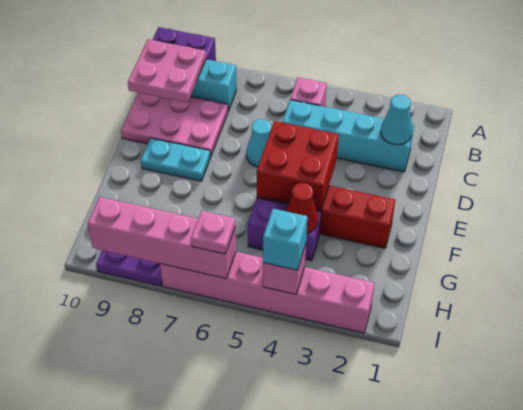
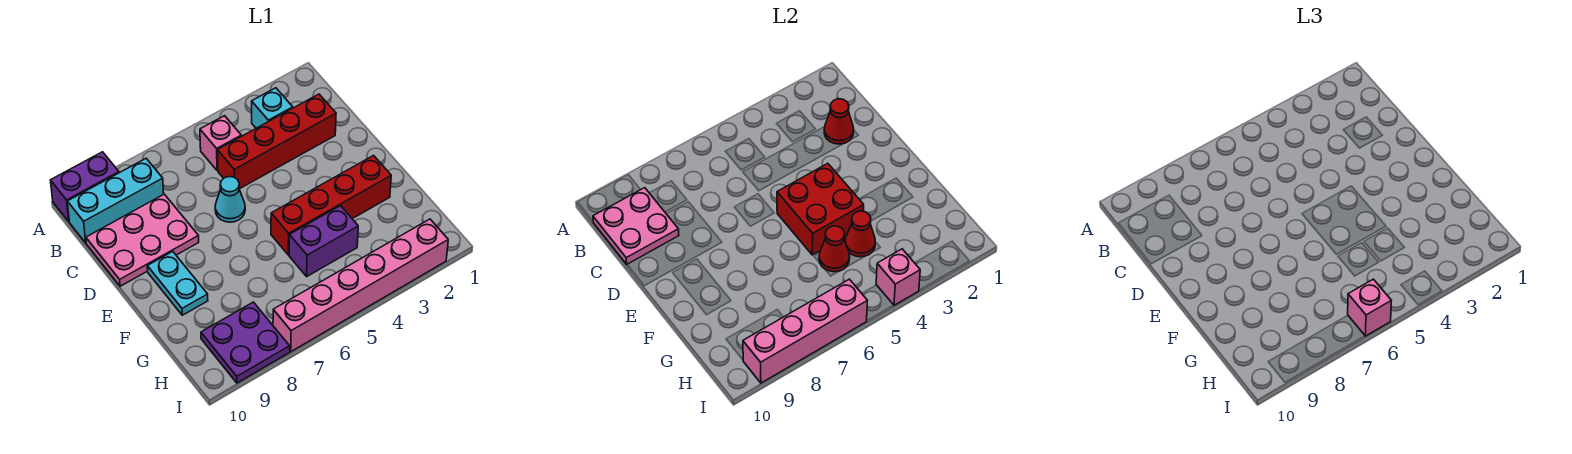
cyan 1x4 brick [282,100,414,172] -> red 1x4 brick [217,94,336,189]
cyan 1x1 cone [381,95,412,145] -> red 1x1 cone [824,99,854,144]
cyan 1x2 plate [141,138,210,181] -> cyan 1x2 plate turned to [147,252,208,315]
none -> red 1x1 cone [819,226,850,272]
cyan 1x1 brick [263,209,307,270] -> cyan 1x1 brick moved to [252,88,293,128]
pink 1x1 plate [191,211,235,254] -> pink 1x1 brick [1348,279,1391,336]

